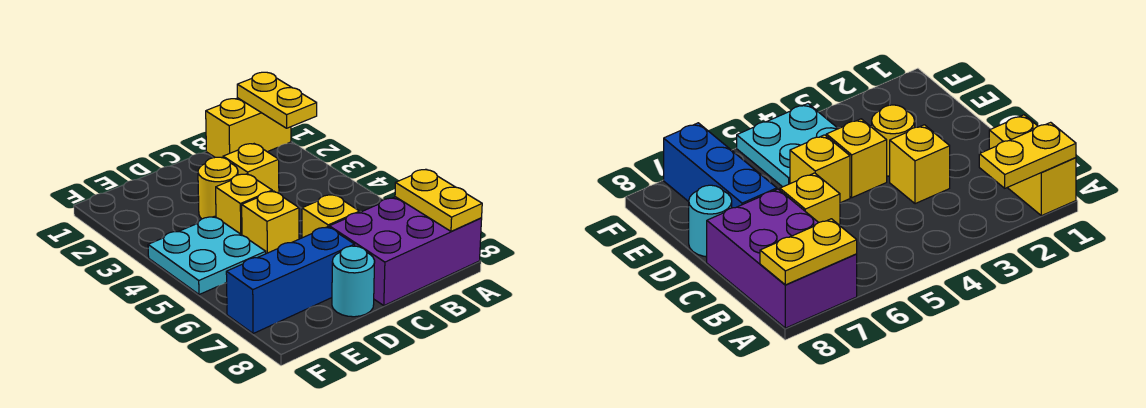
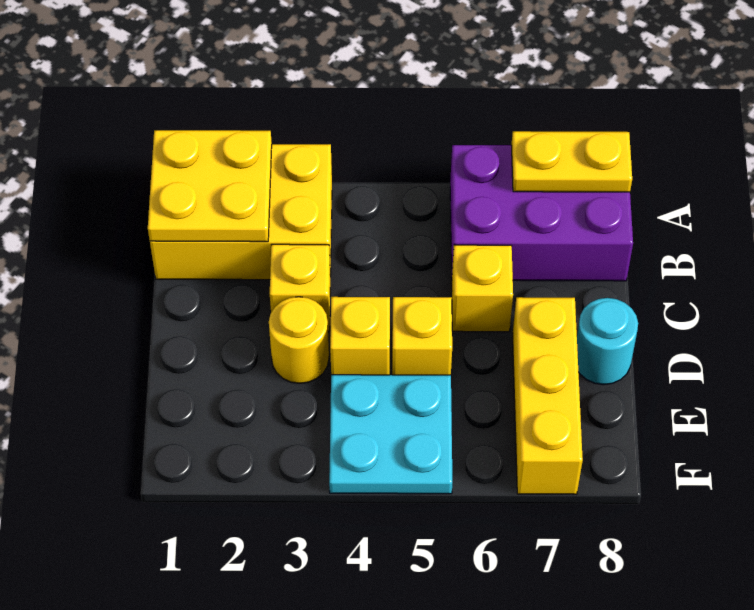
yellow 1x2 brick [206,98,291,158] -> yellow 2x3 brick [150,144,332,280]
yellow 1x2 plate [237,72,317,128] -> yellow 2x2 plate [148,130,272,242]
purple 2x3 brick [329,197,482,306] -> purple 2x3 brick turned to [450,145,633,281]
blue 1x3 brick [226,227,355,334] -> yellow 1x3 brick [513,297,583,494]

